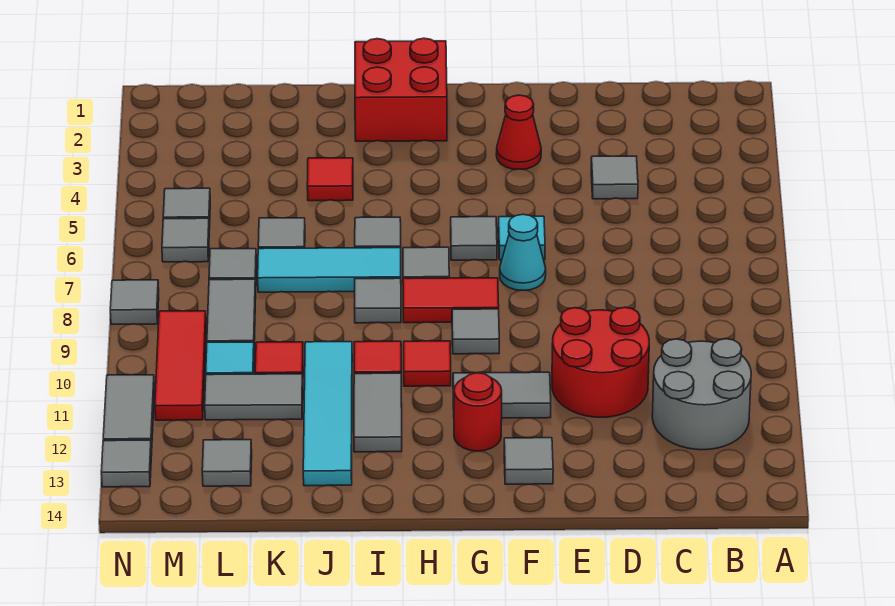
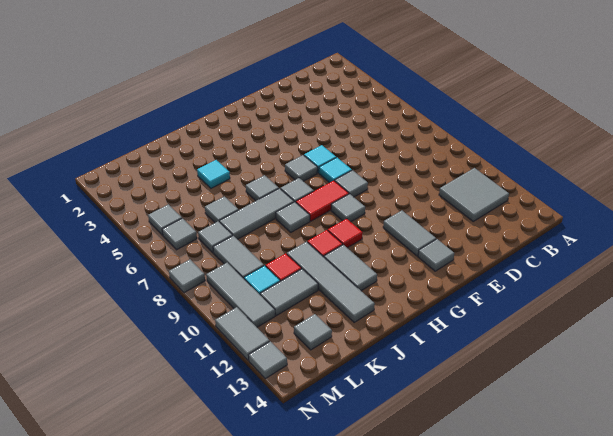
grey 2x2 round brick [652,339,751,450] -> grey 2x2 tile [439,168,509,221]
grey 1x1 tile [591,156,638,199] -> grey 1x1 tile moved to [335,170,368,197]
red 2x2 round brick [552,307,649,417] -> none
red 1x1 cone [496,95,541,170] -> none
cyan 1x1 cone [500,214,546,290] -> cyan 1x1 tile [319,158,352,183]
grey 1x2 tile [453,372,551,418] -> grey 1x2 tile turned to [383,211,436,256]
red 1x1 round brick [454,373,502,451] -> none
red 2x2 brick [355,38,447,141] -> none
cyan 1x3 tile [258,248,401,292] -> grey 1x3 tile [219,188,294,239]
red 1x1 tile [307,158,353,201] -> cyan 1x1 tile [197,160,230,188]
cyan 1x4 tile [303,342,352,486] -> grey 1x4 tile [287,242,375,322]
red 1x3 tile [155,311,206,420] -> grey 1x3 tile [206,263,275,327]

